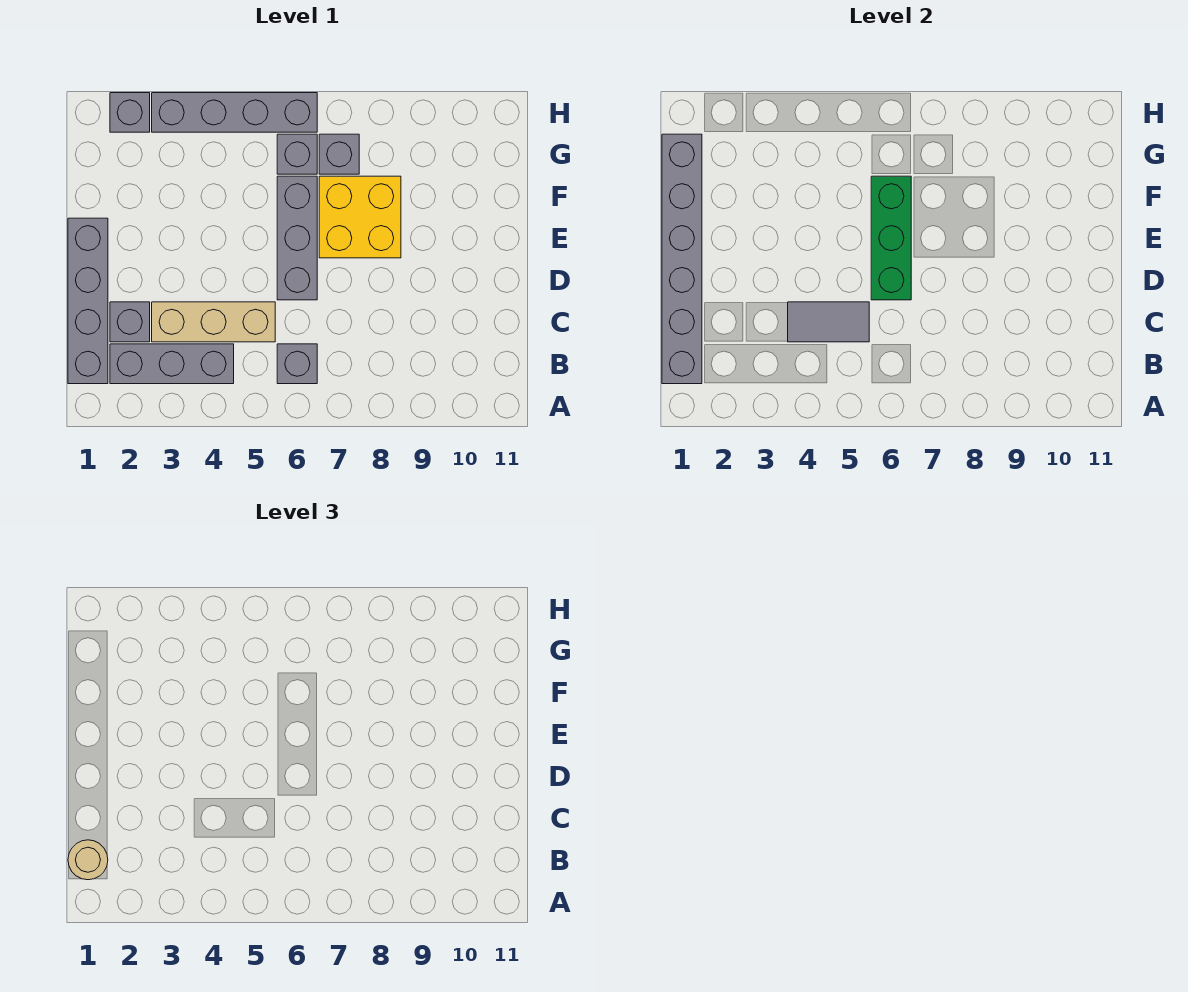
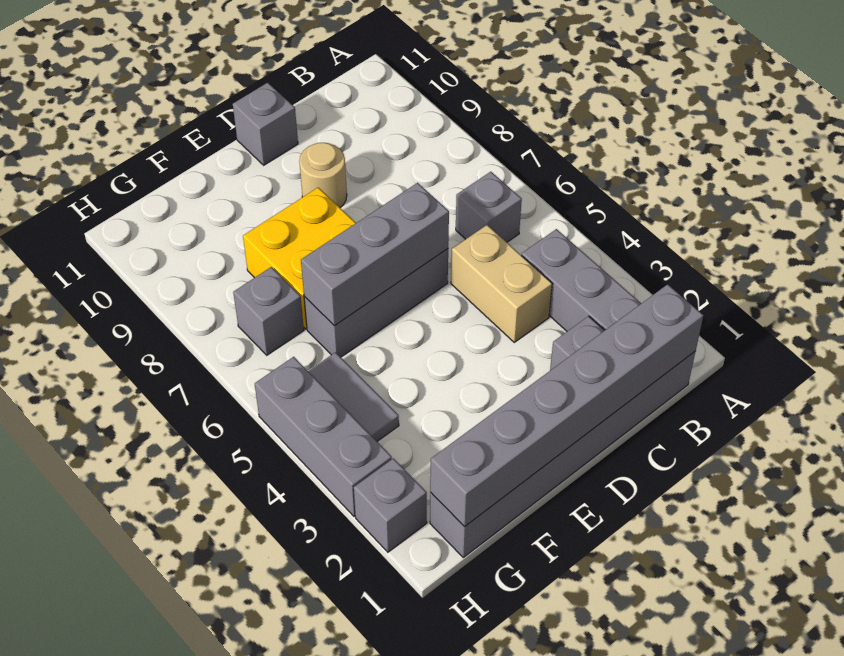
grey 1x4 brick [68,218,108,384] -> grey 1x6 brick [430,352,695,558]
tan 1x1 round brick [68,840,108,880] -> tan 1x1 round brick moved to [299,143,347,208]
tan 1x3 brick [152,302,275,342] -> tan 1x2 brick [451,225,552,342]
grey 1x2 tile [788,302,869,342] -> grey 1x2 tile moved to [308,352,399,441]
green 1x3 brick [871,176,911,300] -> grey 1x3 brick [301,183,449,326]
grey 1x1 brick [277,134,317,174] -> grey 1x1 brick moved to [233,83,298,165]
grey 1x4 brick [152,93,317,132] -> grey 1x3 brick [255,357,392,517]

